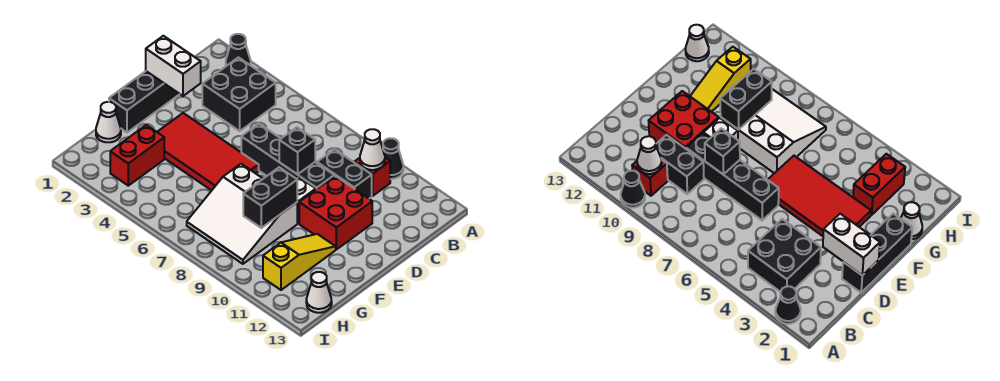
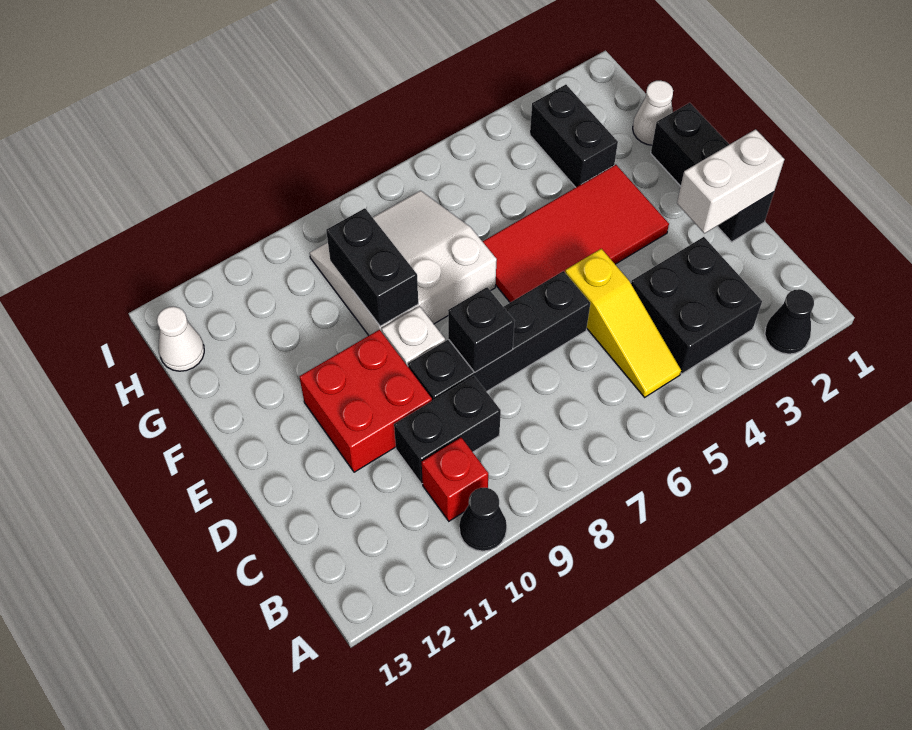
white 1x1 cone [360,129,385,170] -> none
yellow 1x3 slope [263,234,336,290] -> yellow 1x3 slope moved to [565,249,681,397]
red 1x2 brick [110,125,164,186] -> black 1x2 brick [530,85,618,187]

